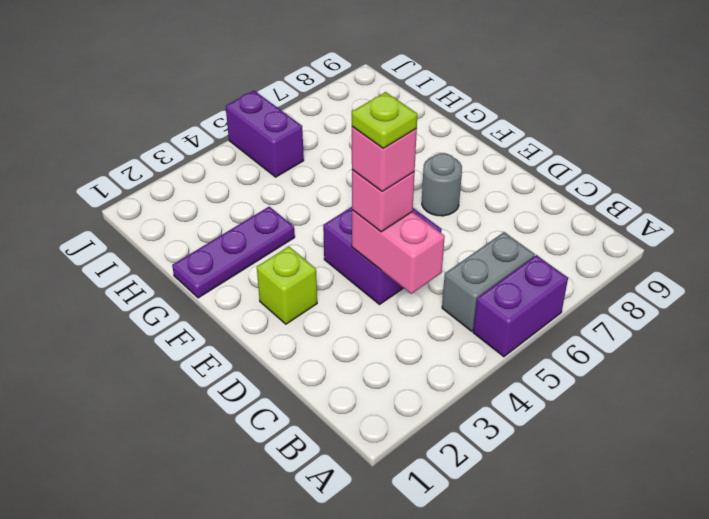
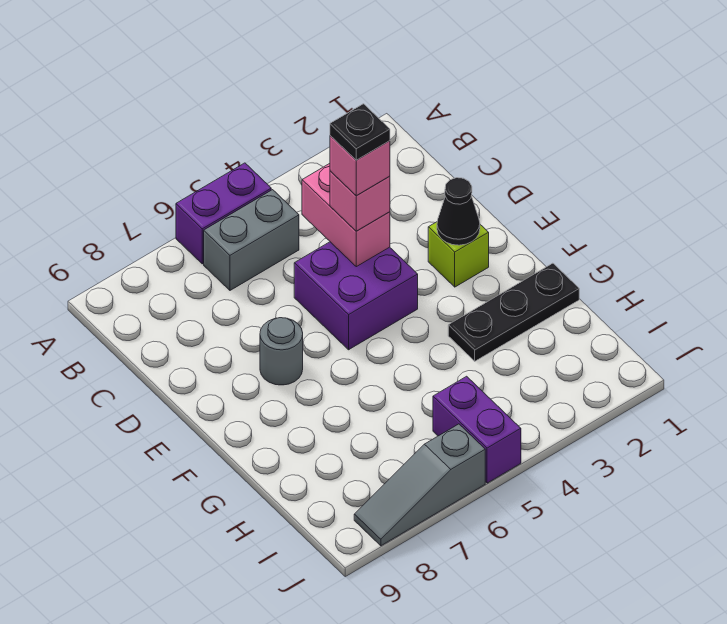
lime 1x1 plate [352,92,417,148] -> black 1x1 plate [330,104,390,160]
none -> black 1x1 cone [437,178,480,245]
purple 1x3 plate [172,207,295,298] -> black 1x3 plate [448,263,579,361]
none -> grey 1x3 slope [354,424,485,546]

